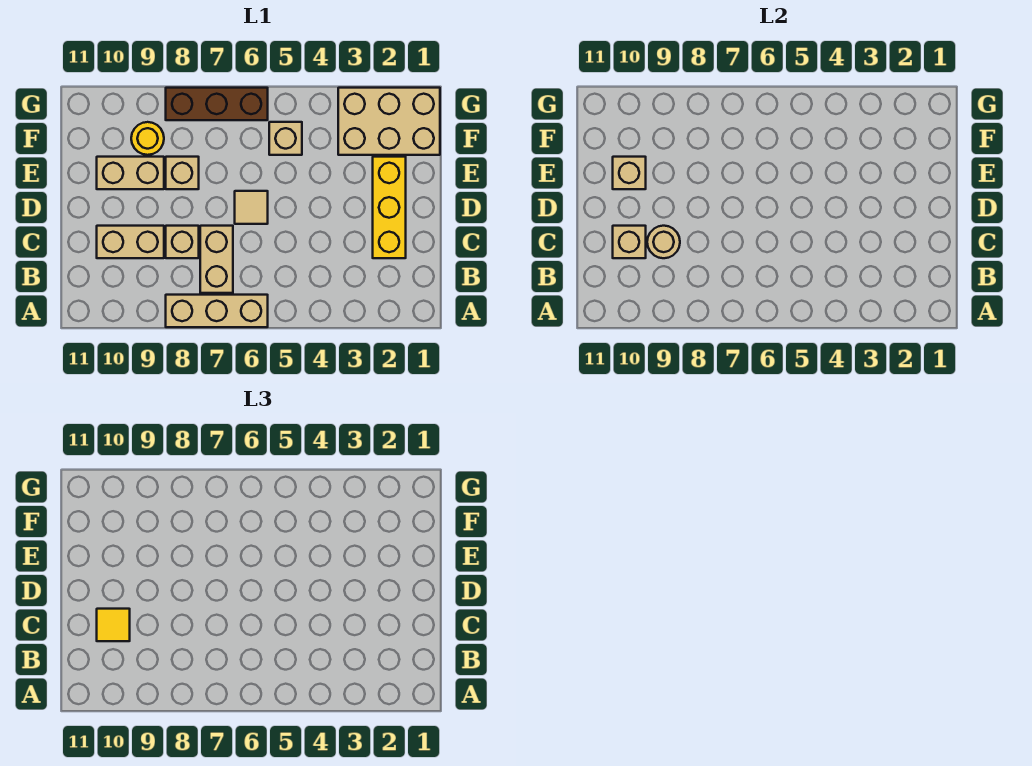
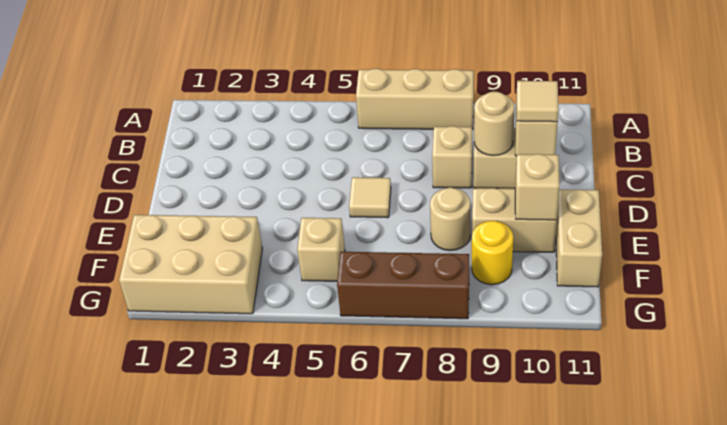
tan 1x2 brick [200,226,233,293] -> tan 1x2 brick moved to [556,189,602,287]
yellow 1x3 brick [373,157,406,258] -> none
yellow 1x1 tile [97,609,130,641] -> tan 1x1 tile [517,81,559,122]
tan 1x1 brick [166,157,199,189] -> tan 1x1 round brick [430,188,471,250]

